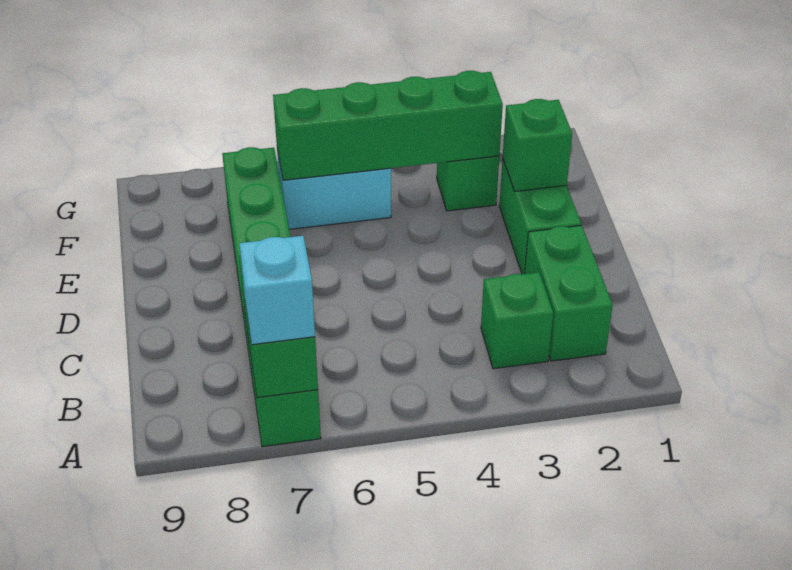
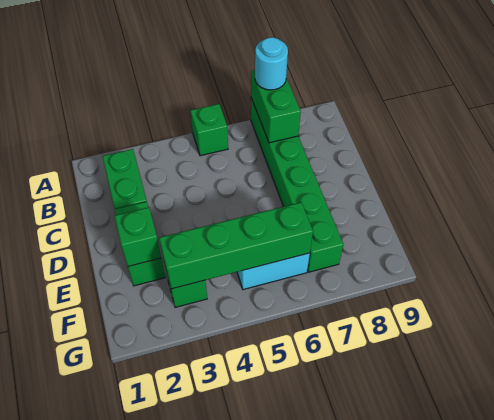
cyan 1x1 brick [239,236,315,345] -> cyan 1x1 round brick [255,37,288,90]
green 1x1 brick [481,272,553,369] -> green 1x1 brick moved to [191,104,228,156]

